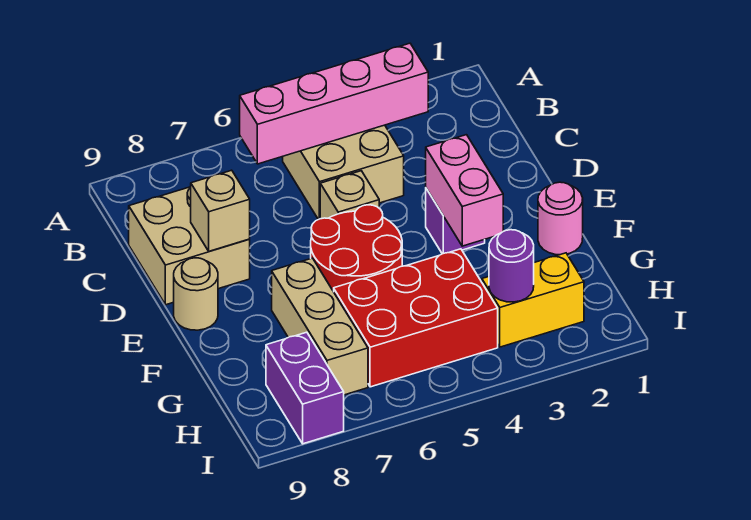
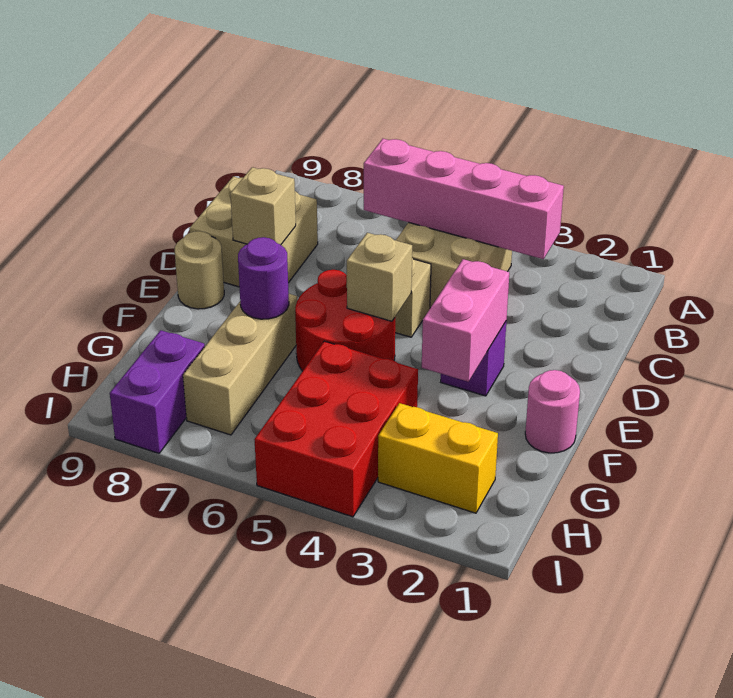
none -> tan 1x1 brick [347,233,412,321]
red 2x3 brick [334,249,498,387] -> red 2x3 brick turned to [254,341,418,517]
purple 1x1 round brick [489,230,534,302] -> purple 1x1 round brick moved to [238,237,289,319]

